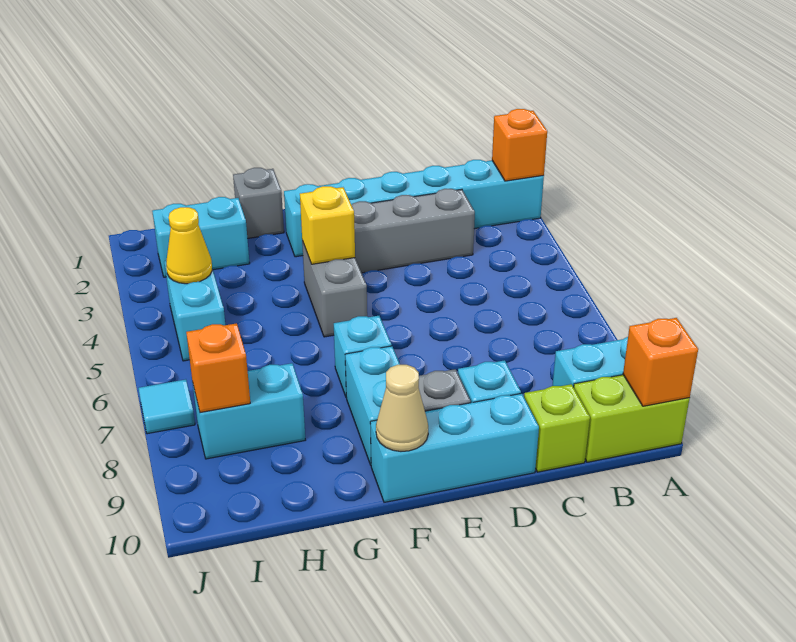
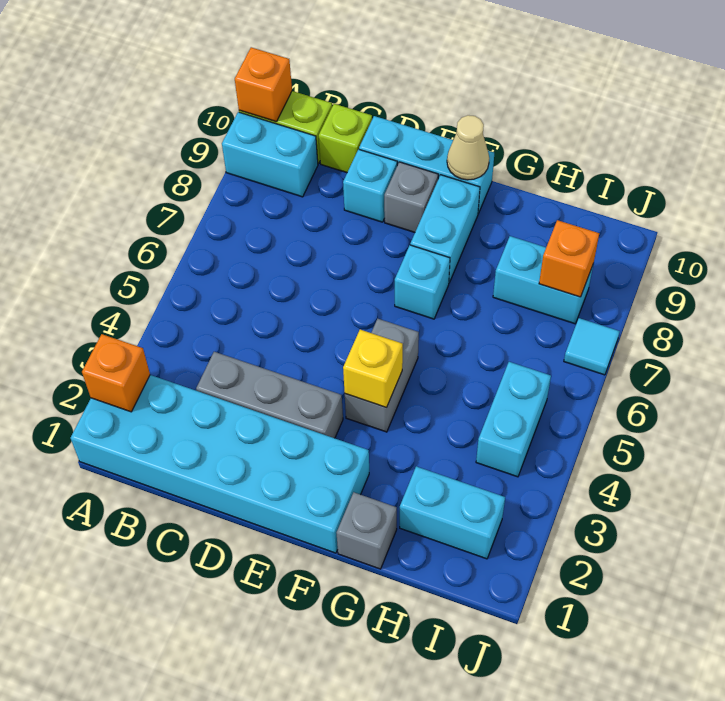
cyan 1x6 brick [284,160,544,257] -> cyan 2x6 brick [71,375,369,553]
yellow 1x1 cone [166,207,212,284] -> none

